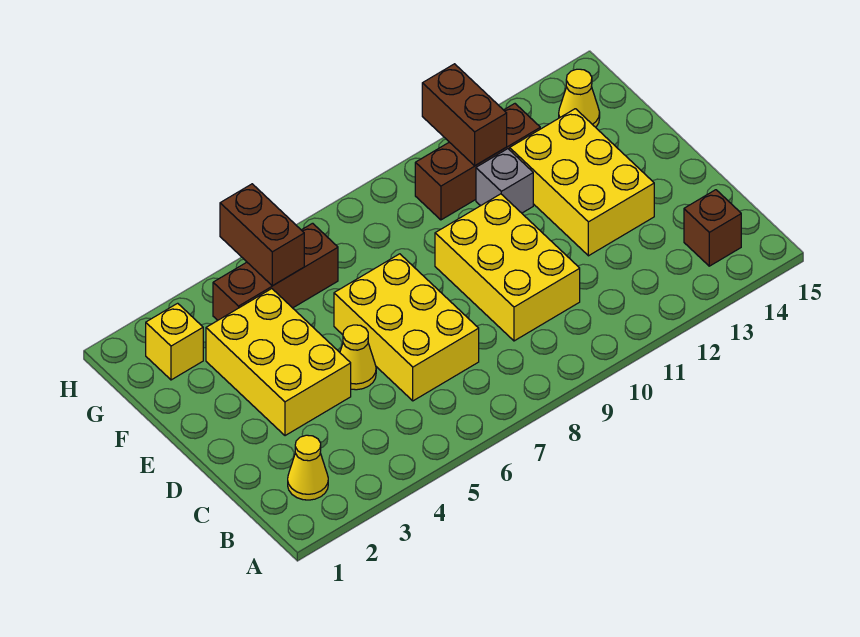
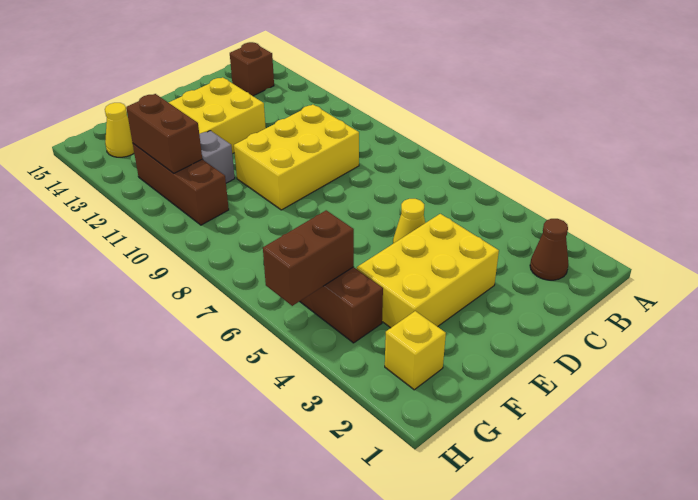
yellow 1x1 cone [288,435,328,500] -> brown 1x1 cone [530,219,568,280]
yellow 2x3 brick [334,254,479,401] -> none
brown 1x2 brick [422,64,507,166] -> brown 1x2 brick turned to [126,94,202,173]

